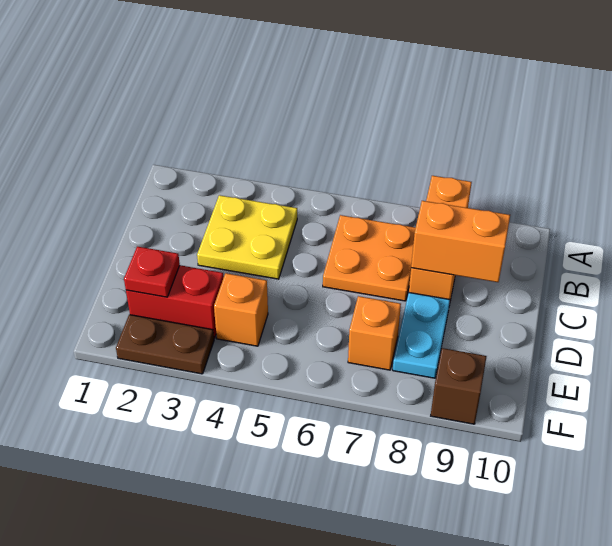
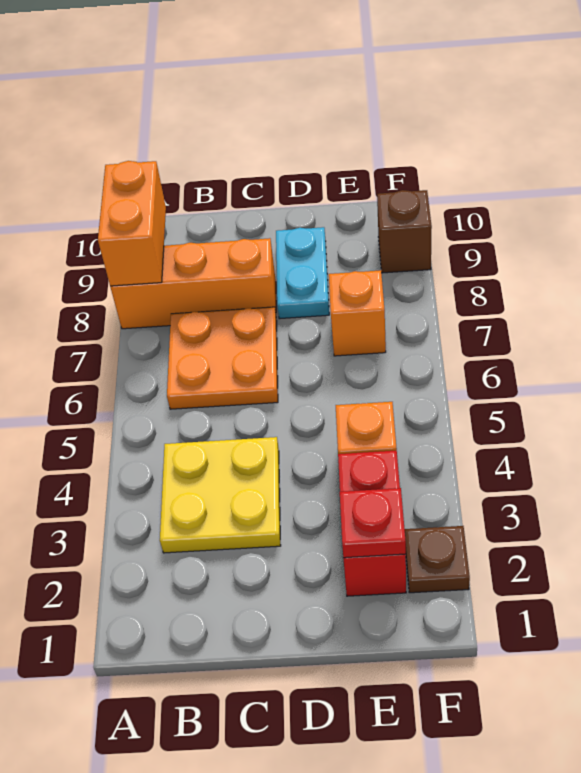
orange 1x2 brick [411,201,510,282] -> orange 1x2 brick moved to [98,161,166,286]
cyan 1x2 plate [393,293,450,378] -> cyan 1x2 plate turned to [276,227,329,319]
brown 1x2 plate [116,315,214,374] -> brown 1x1 plate [405,526,470,593]

